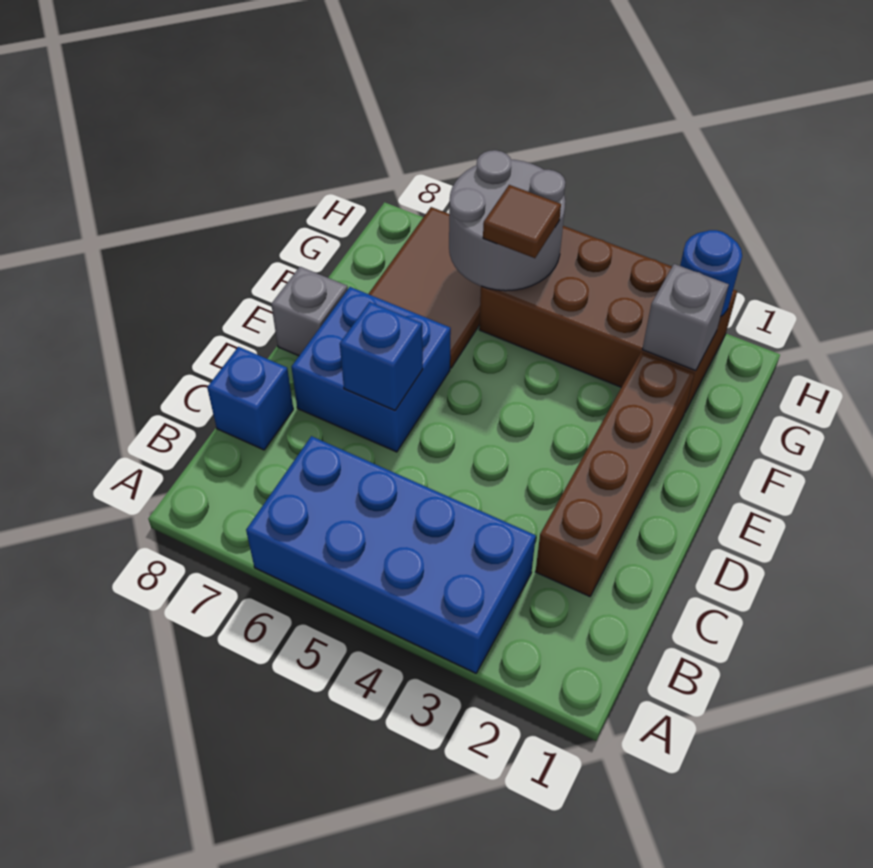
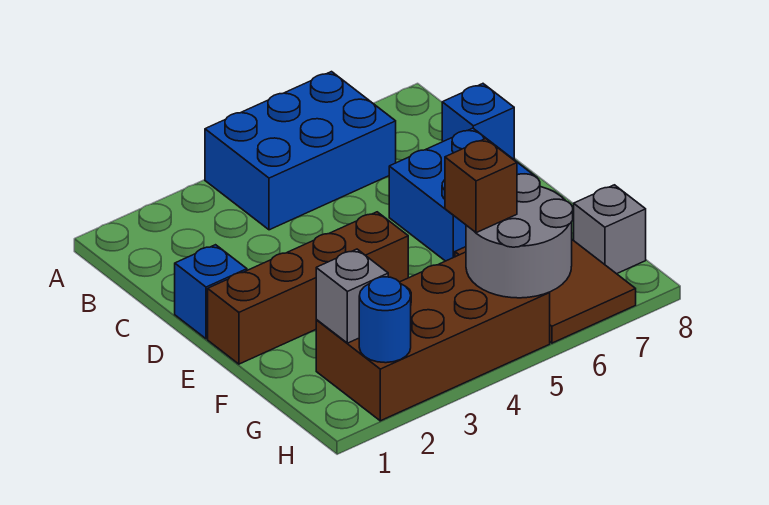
blue 2x4 brick [246,436,536,673] -> blue 2x3 brick [205,72,396,230]
brown 1x4 brick [536,352,694,597] -> brown 1x4 brick turned to [208,212,408,364]
blue 1x1 brick [340,302,423,411] -> blue 1x1 brick moved to [175,245,247,339]
grey 1x1 brick [271,267,348,356] -> grey 1x1 brick moved to [574,185,646,274]
brown 1x1 tile [483,185,561,258] -> brown 1x1 brick [445,139,517,233]

